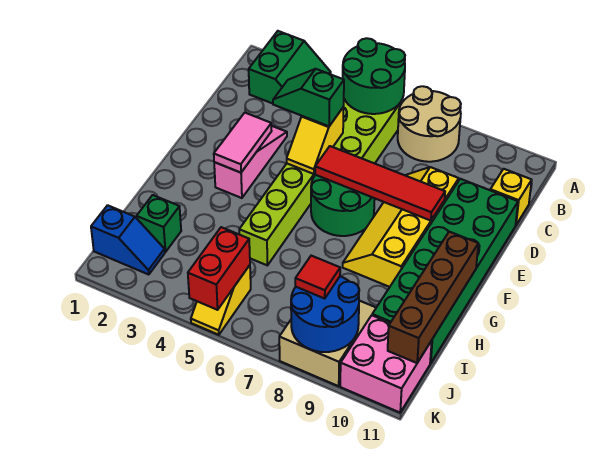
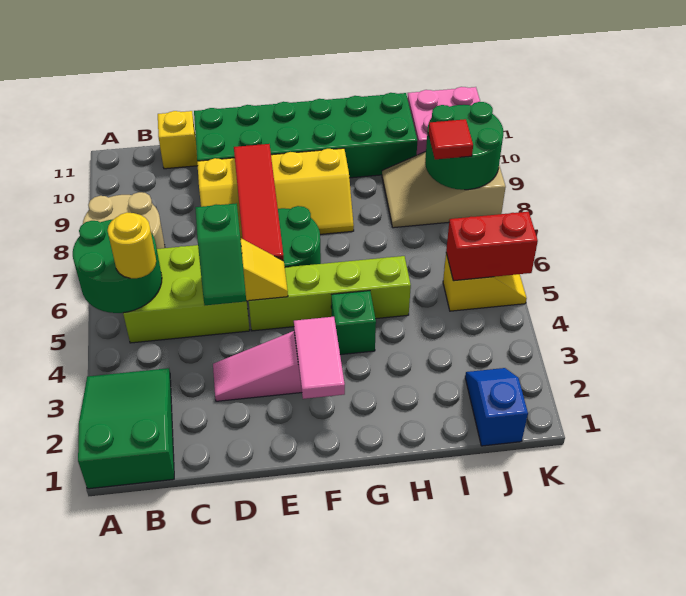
green 2x2 slope [249,31,331,104] -> green 2x3 slope [78,368,174,489]
none -> yellow 1x1 round brick [108,212,156,278]
pink 1x2 tile [214,113,271,173] -> pink 1x2 tile turned to [294,317,345,399]
brown 1x4 brick [388,232,478,363] -> none
green 1x1 brick [137,195,181,252] -> green 1x1 brick moved to [331,291,376,355]
blue 2x2 round brick [291,276,359,352] -> green 2x2 round brick [425,102,503,190]

